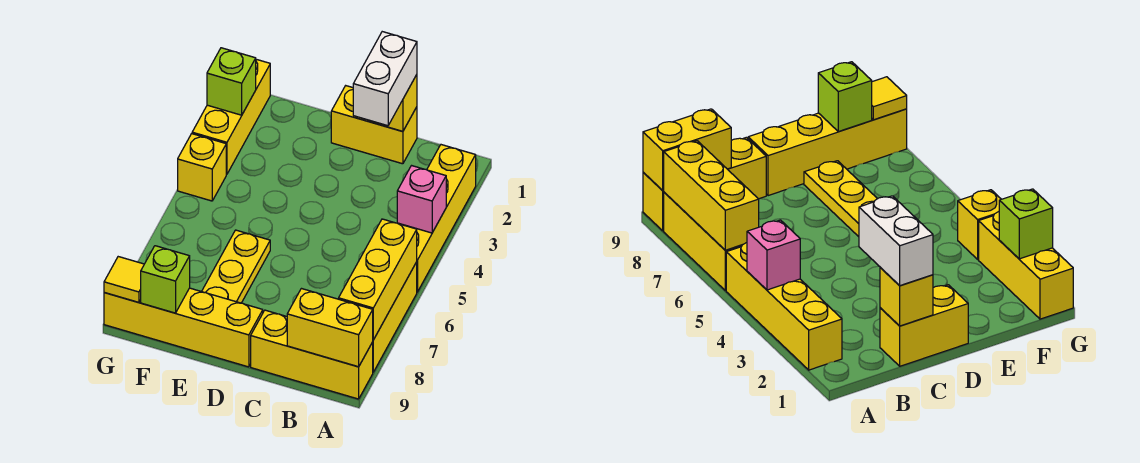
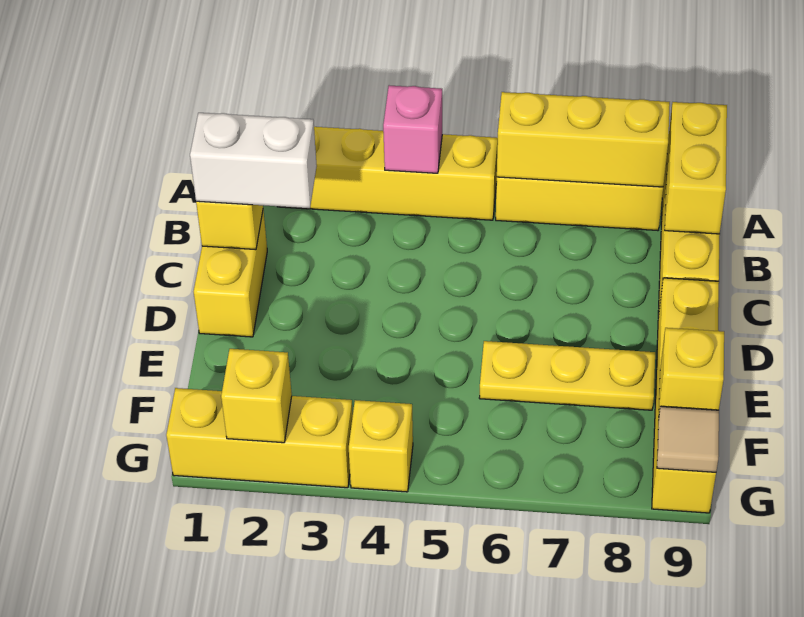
lime 1x1 brick [141,246,190,313] -> yellow 1x1 brick [659,328,724,412]
lime 1x1 brick [207,48,256,115] -> yellow 1x1 brick [221,349,292,443]
yellow 1x1 tile [104,257,144,302] -> tan 1x1 tile [657,406,719,472]

